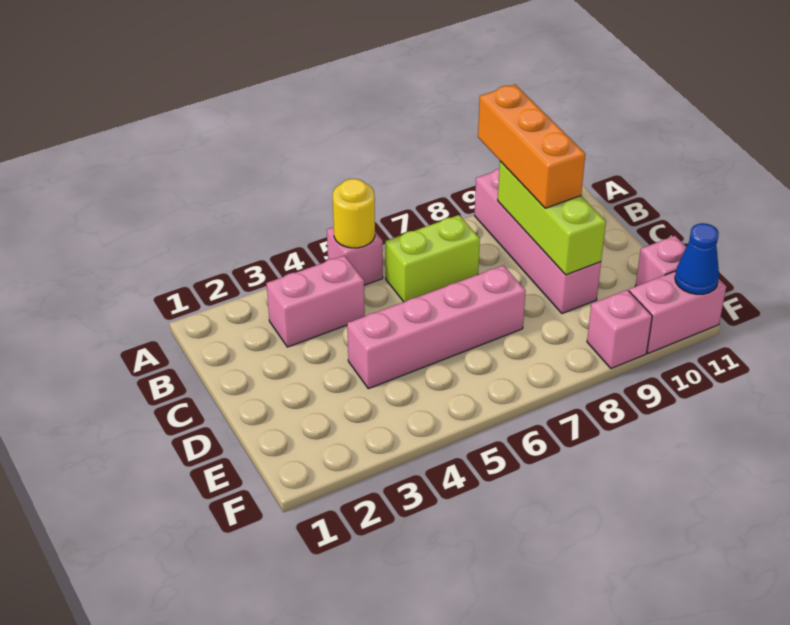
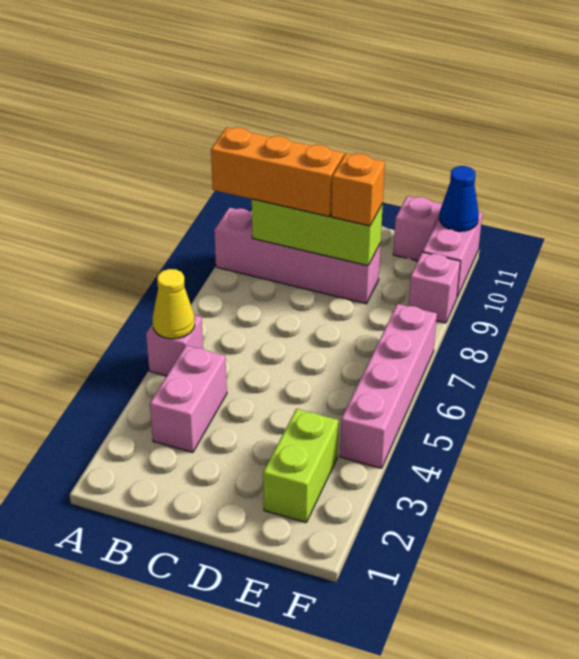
yellow 1x1 round brick [333,179,375,248] -> yellow 1x1 cone [152,269,195,339]
lime 1x2 brick [385,215,480,302] -> lime 1x2 brick moved to [263,409,338,522]
pink 1x4 brick [347,265,526,389] -> pink 1x4 brick moved to [340,304,437,468]
none -> orange 1x1 brick [331,153,385,226]

